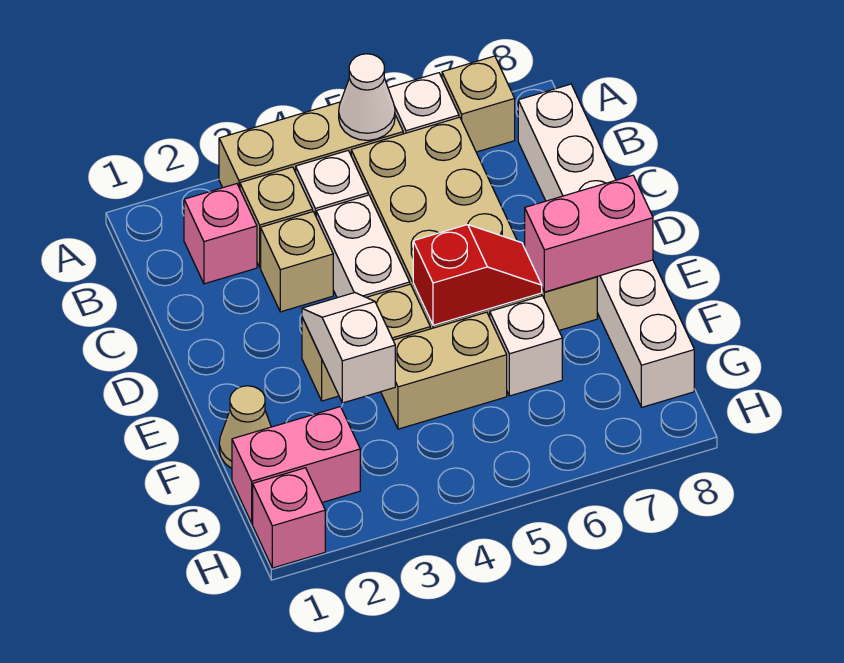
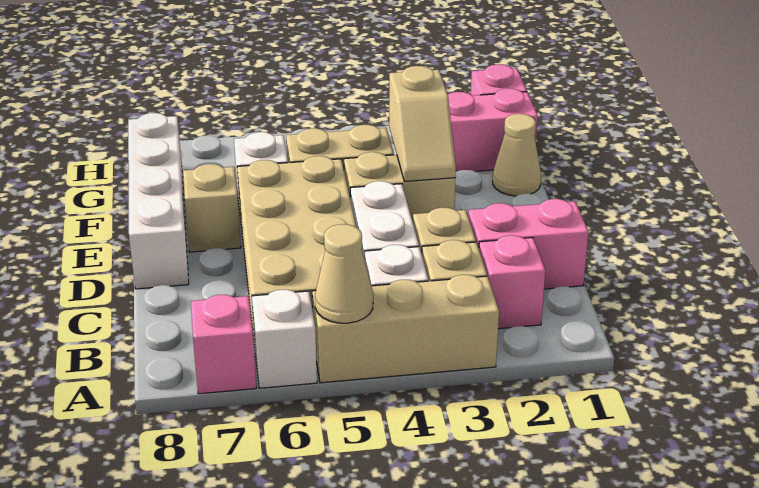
white 1x1 cone [339,54,395,140] -> tan 1x1 cone [315,224,373,323]
tan 1x1 brick [442,56,515,152] -> pink 1x1 brick [191,295,256,394]
white 1x6 brick [518,84,694,407] -> white 1x4 brick [128,113,189,289]
white 1x2 slope [302,293,395,403] -> tan 1x2 slope [389,66,456,181]
red 1x2 slope [413,225,542,325] -> none
pink 1x2 brick [525,175,653,292] -> pink 1x2 brick moved to [468,199,589,289]

